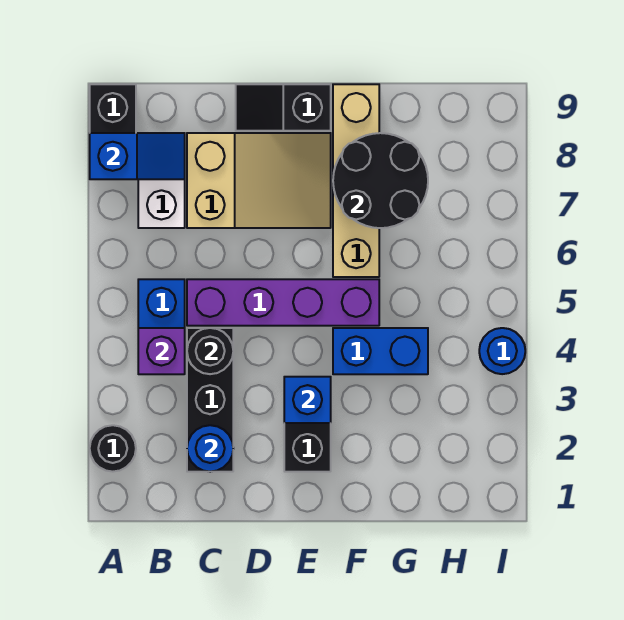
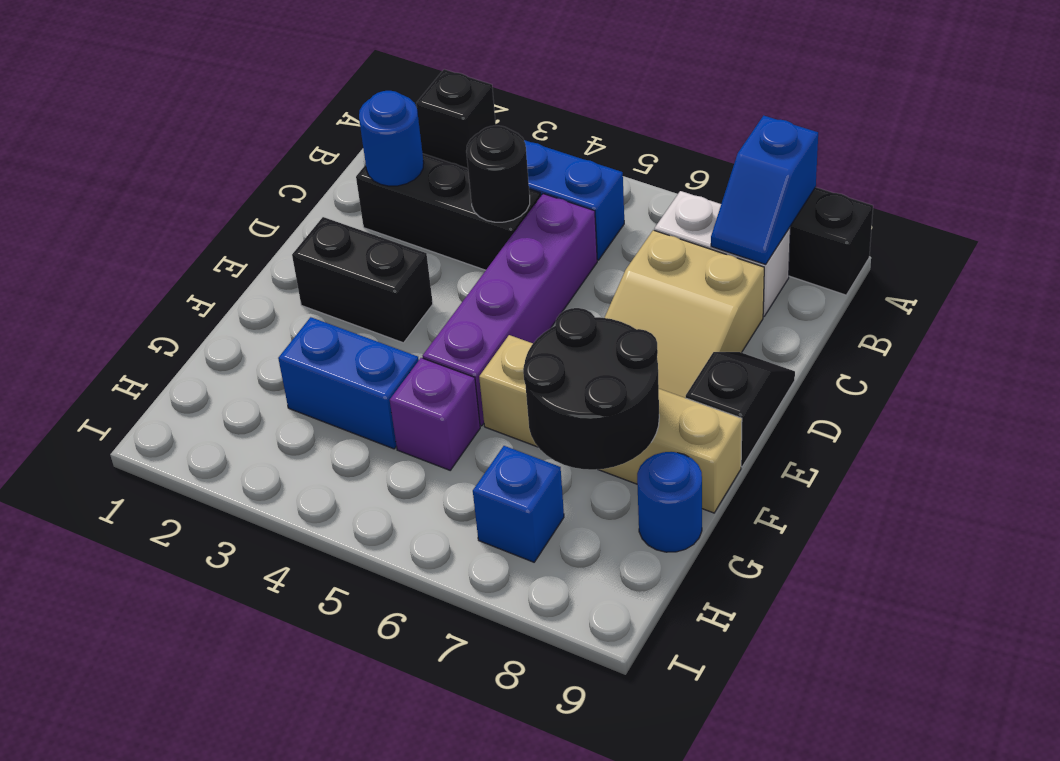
black 1x1 round brick [90,425,136,472] -> black 1x1 brick [416,69,496,168]
purple 1x1 brick [138,328,185,374] -> purple 1x1 brick moved to [390,358,480,470]
blue 1x1 brick [284,377,331,423] -> blue 1x1 brick moved to [473,446,564,562]
blue 1x2 brick [333,328,428,374] -> blue 1x2 brick turned to [278,317,419,449]
blue 1x1 round brick [479,328,525,374] -> blue 1x1 round brick moved to [637,452,702,552]

